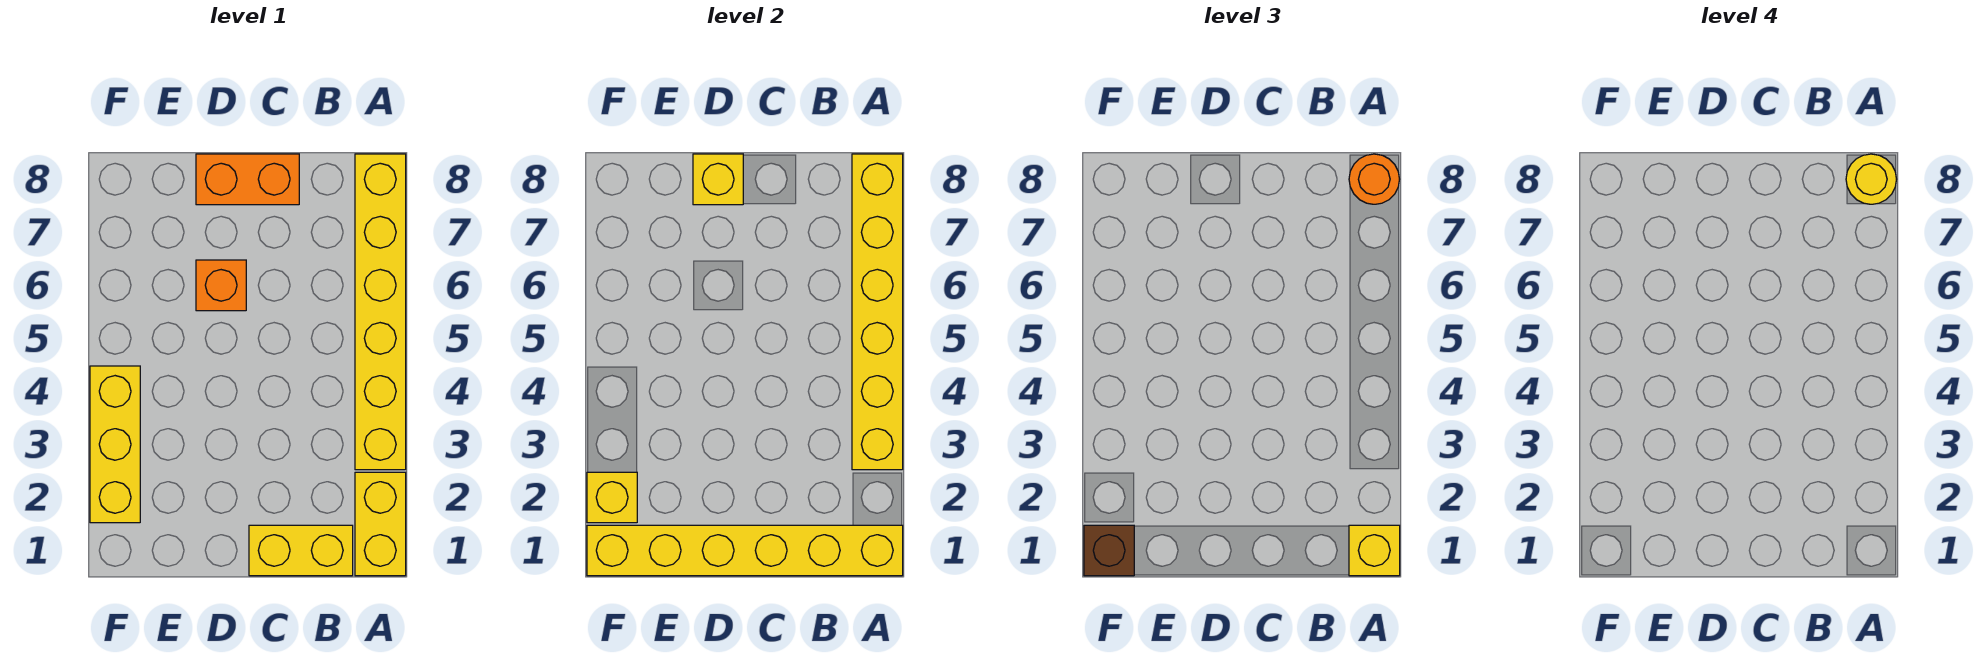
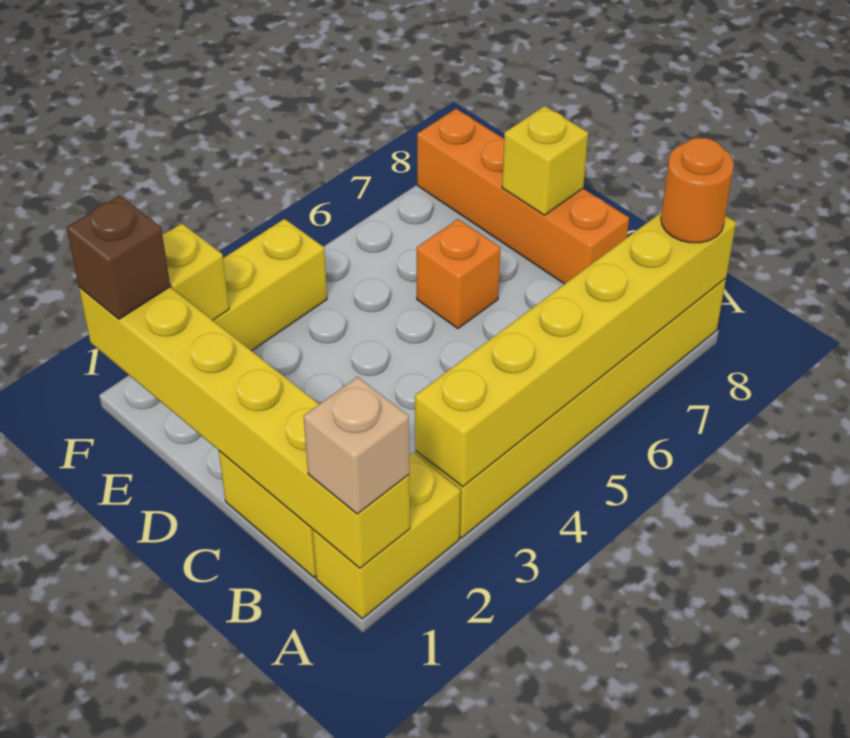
yellow 1x1 brick [1349,525,1400,576] -> tan 1x1 brick [304,377,409,514]
yellow 1x1 round brick [1846,154,1897,204] -> none
orange 1x2 brick [196,154,299,205] -> orange 1x4 brick [417,109,629,284]

